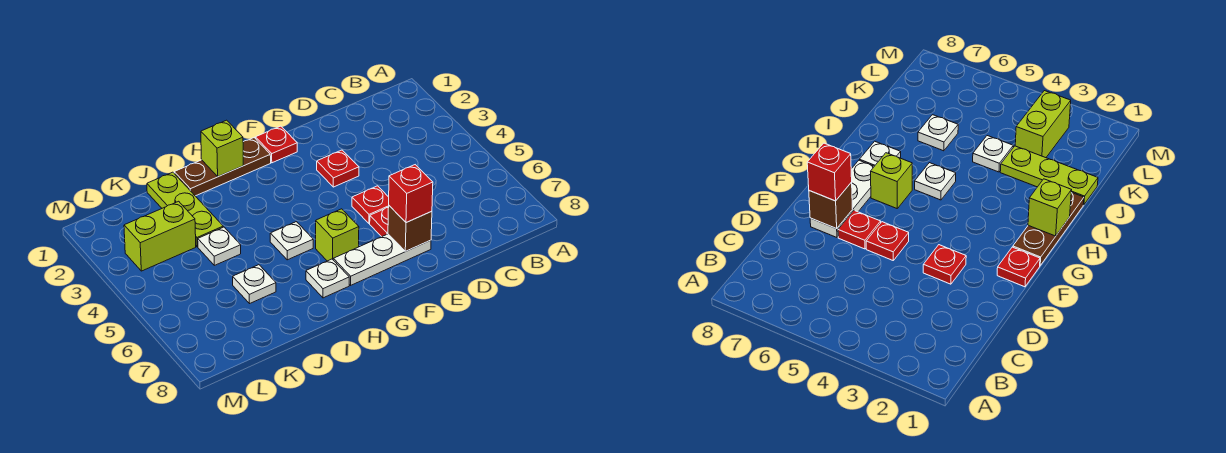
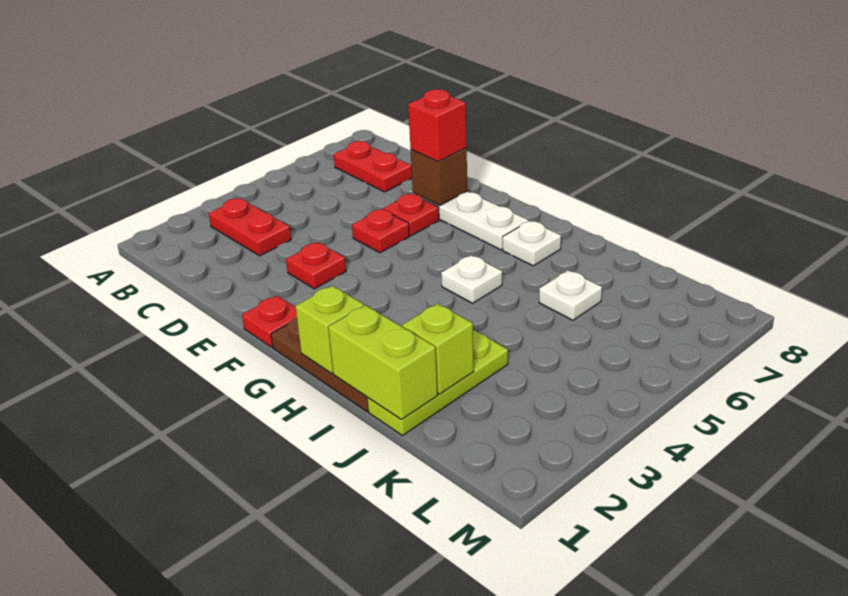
none -> red 1x2 plate [209,198,291,256]
none -> red 1x2 plate [334,141,412,192]
lime 1x1 brick [316,209,359,261] -> lime 1x1 brick moved to [402,304,474,394]
white 1x1 plate [198,227,241,265] -> none
lime 1x2 brick [124,201,196,271] -> lime 1x2 brick moved to [329,305,438,419]

